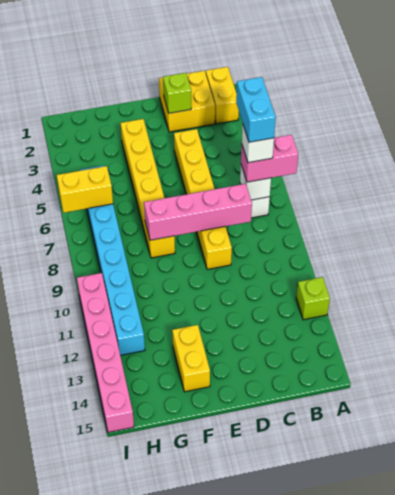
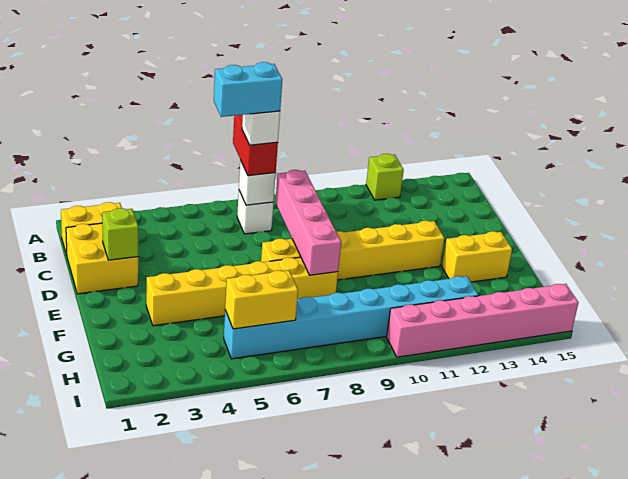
pink 1x2 brick [241,135,298,182] -> red 1x2 brick [233,115,278,176]
yellow 1x6 brick [174,129,232,269] -> yellow 1x6 brick moved to [261,221,444,280]
yellow 1x2 brick [57,166,113,213] -> yellow 1x2 brick turned to [225,270,298,329]

